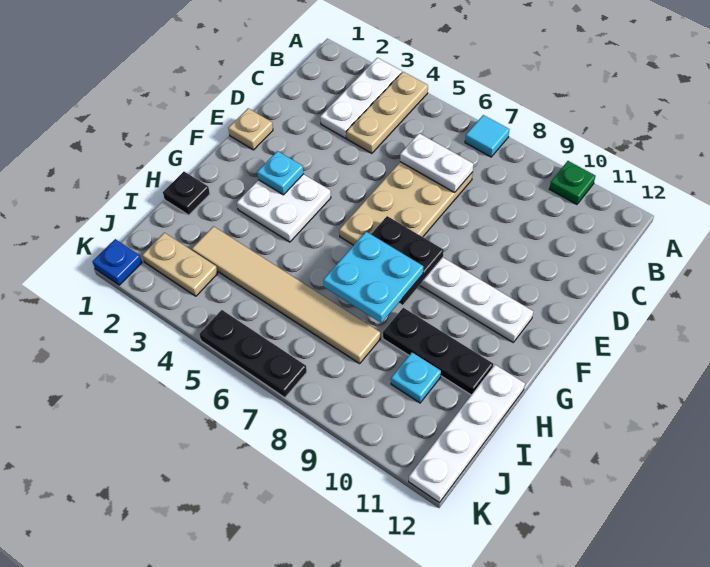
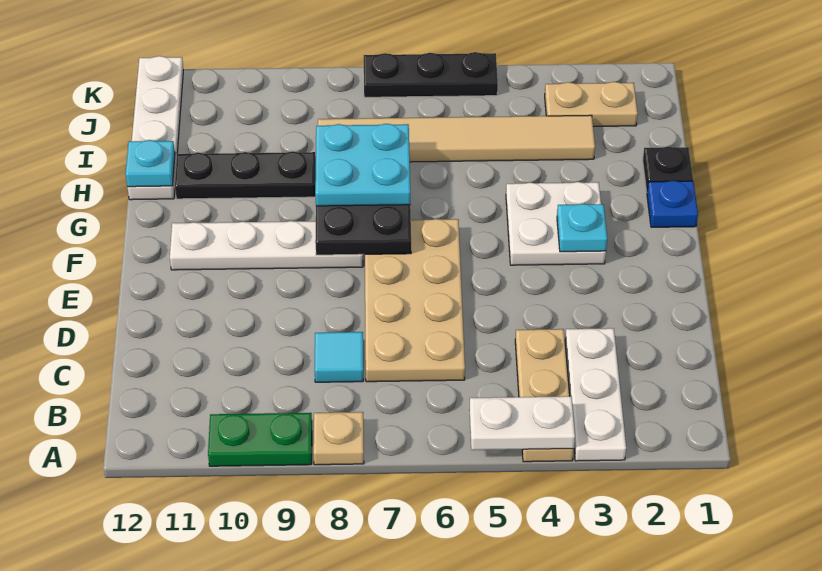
cyan 1x1 tile [465,115,509,157] -> cyan 1x1 tile moved to [315,332,363,382]
green 1x1 plate [549,161,596,204] -> green 1x2 plate [208,413,312,466]
white 1x2 plate [400,133,474,193] -> white 1x2 plate moved to [469,396,575,450]
tan 1x1 plate [228,108,273,150] -> tan 1x1 plate moved to [313,412,364,465]
cyan 1x1 plate [391,353,441,403] -> cyan 1x1 plate moved to [125,140,175,187]
blue 1x1 plate [92,239,142,285] -> blue 1x1 plate moved to [647,181,698,227]

